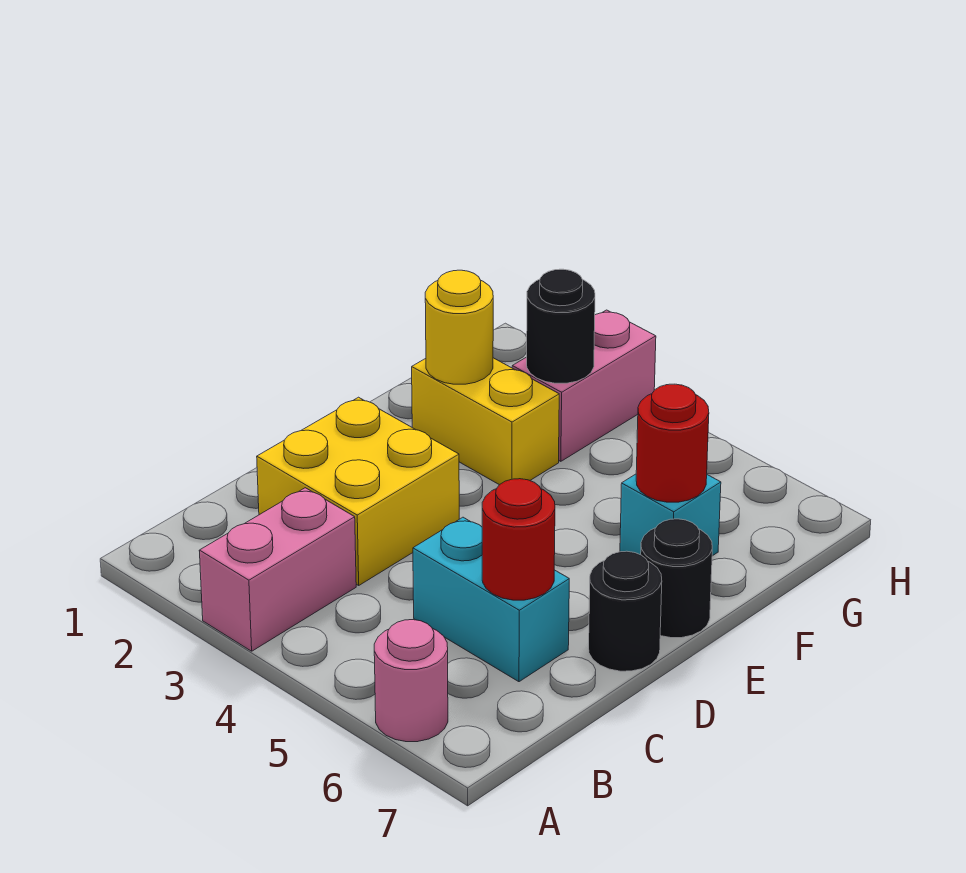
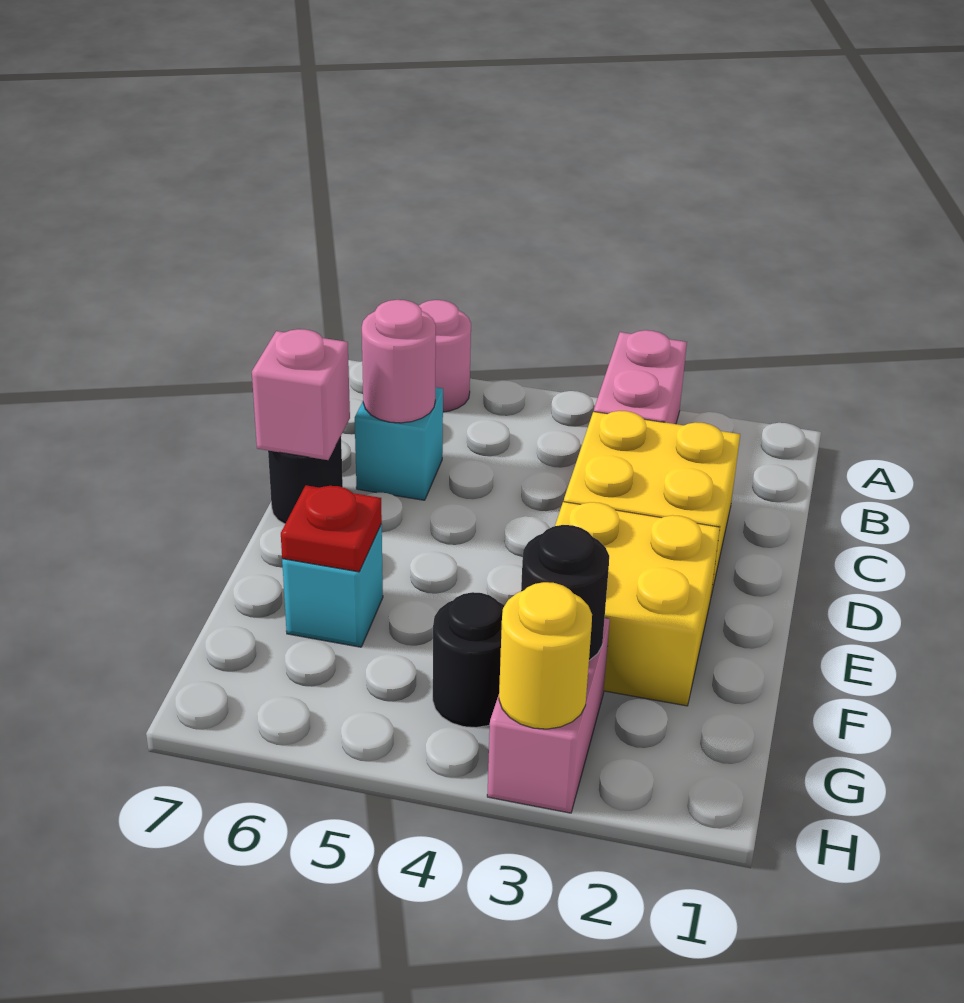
cyan 1x2 brick [413,517,569,682] -> cyan 1x1 brick [355,387,443,500]
red 1x1 round brick [482,479,555,600] -> pink 1x1 round brick [362,300,436,423]
none -> pink 1x1 brick [252,329,350,460]
black 1x1 round brick [641,519,712,638] -> black 1x1 round brick moved to [433,592,505,728]
yellow 1x2 brick [412,358,559,485] -> yellow 2x2 brick [555,502,720,706]
yellow 1x1 round brick [425,270,493,384] -> yellow 1x1 round brick moved to [499,582,592,729]
red 1x1 round brick [636,384,709,502] -> red 1x1 plate [281,485,382,572]

